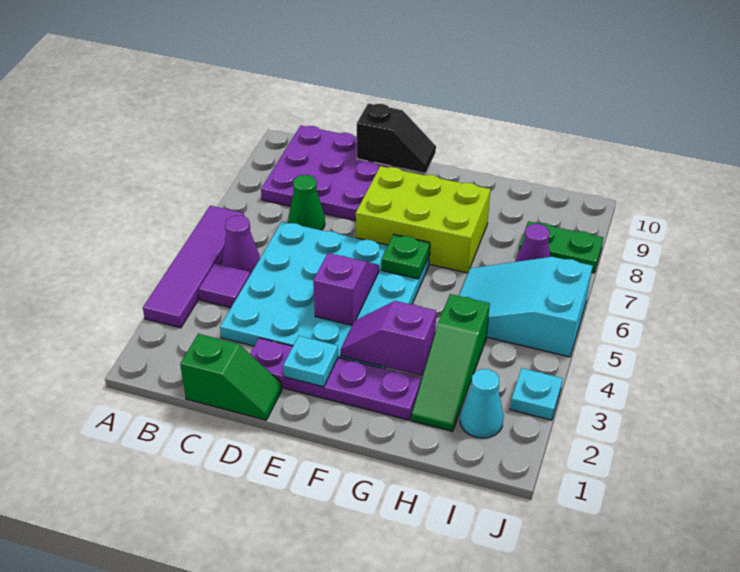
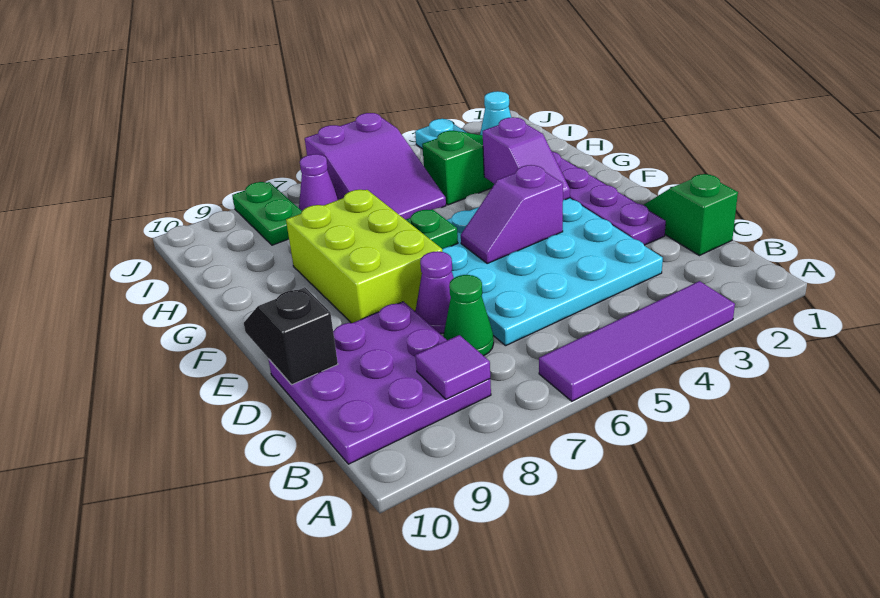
purple 1x1 tile [199,264,250,308] -> purple 1x1 tile moved to [415,335,490,399]
purple 1x1 cone [222,215,260,274] -> purple 1x1 cone moved to [415,251,454,334]
cyan 1x1 plate [283,336,338,387] -> none
cyan 2x3 slope [459,257,592,357] -> purple 2x3 slope [305,113,446,220]

